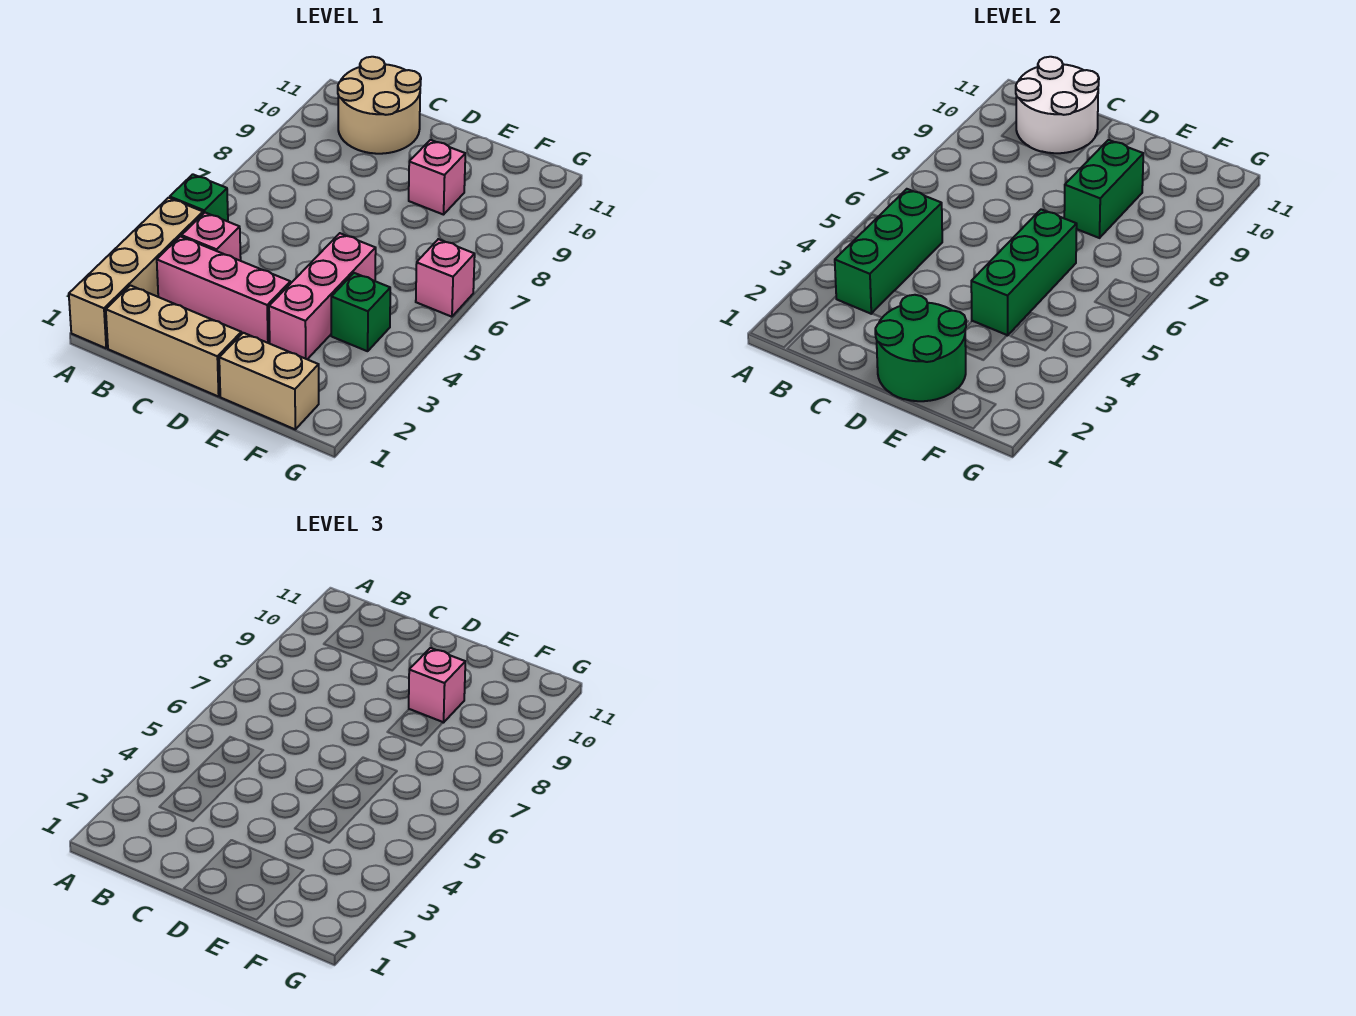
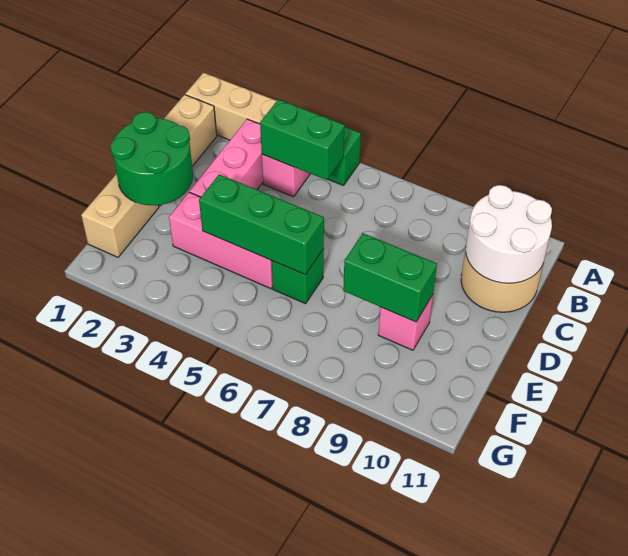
green 1x3 brick [835,189,942,314] -> green 1x2 brick [260,99,344,180]
pink 1x1 brick [409,648,465,723] -> none
green 1x1 brick [331,273,390,351] -> green 1x1 brick moved to [272,249,324,304]
pink 1x1 brick [416,239,475,317] -> none

